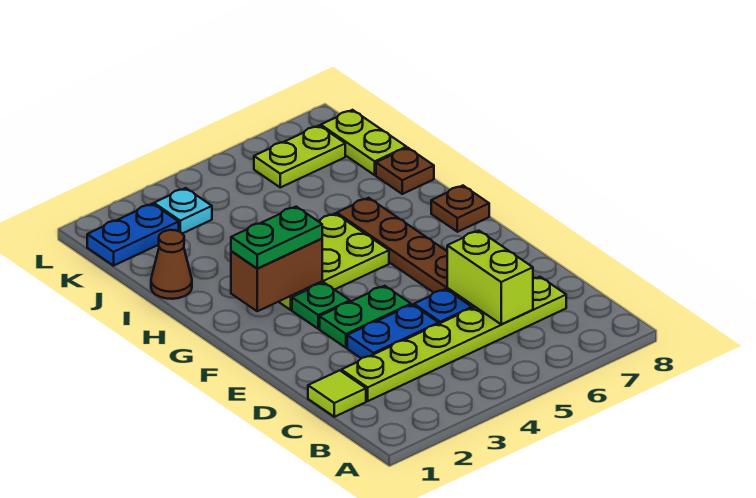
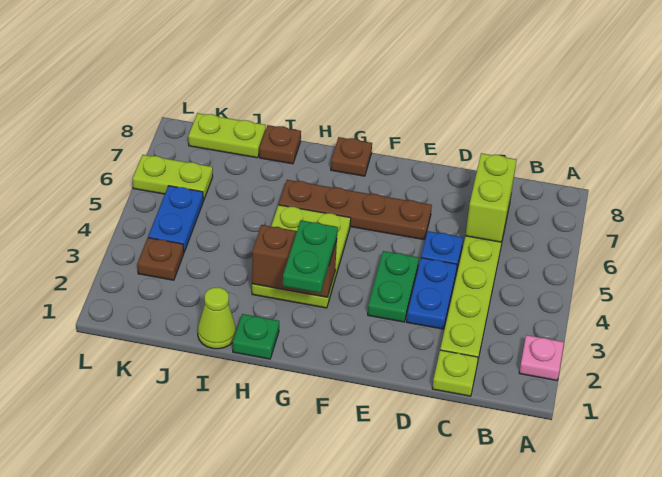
none -> pink 1x1 plate [519,335,564,380]
lime 1x1 tile [308,370,366,417] -> lime 1x1 plate [432,350,478,396]
lime 1x2 brick [447,231,533,324] -> lime 1x2 brick turned to [465,153,516,242]
green 1x1 plate [292,282,350,329] -> green 1x1 plate moved to [233,314,279,359]
brown 1x2 brick [231,239,322,311] -> brown 1x2 brick turned to [252,225,337,297]
brown 1x1 cone [151,230,192,299] -> lime 1x1 cone [198,287,236,349]
blue 1x2 plate [87,204,179,266] -> blue 1x2 plate moved to [148,186,203,252]
cyan 1x1 plate [154,188,212,234] -> brown 1x1 plate [137,238,184,280]
lime 1x2 plate [254,126,345,187] -> lime 1x2 plate turned to [133,155,213,201]

